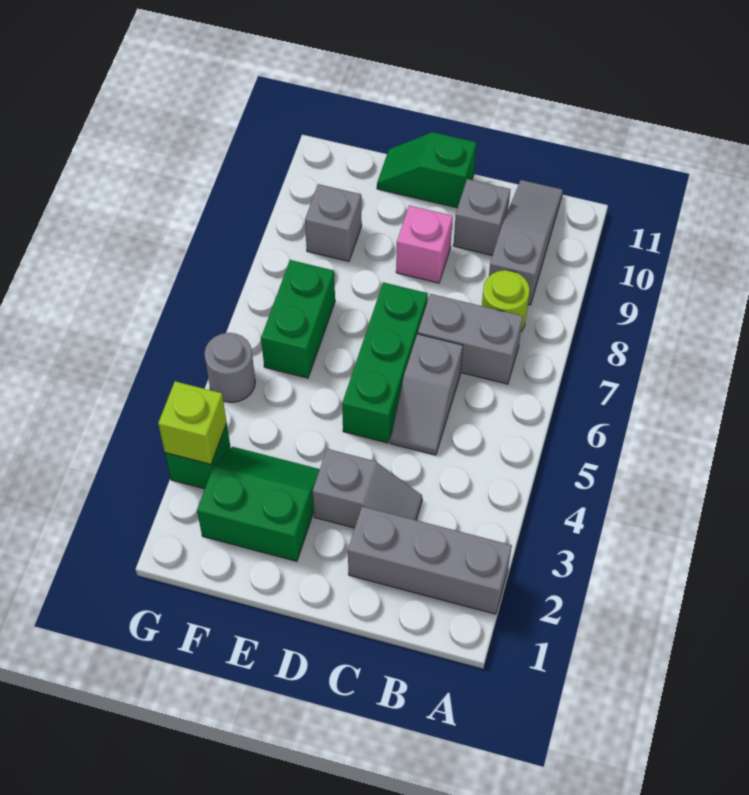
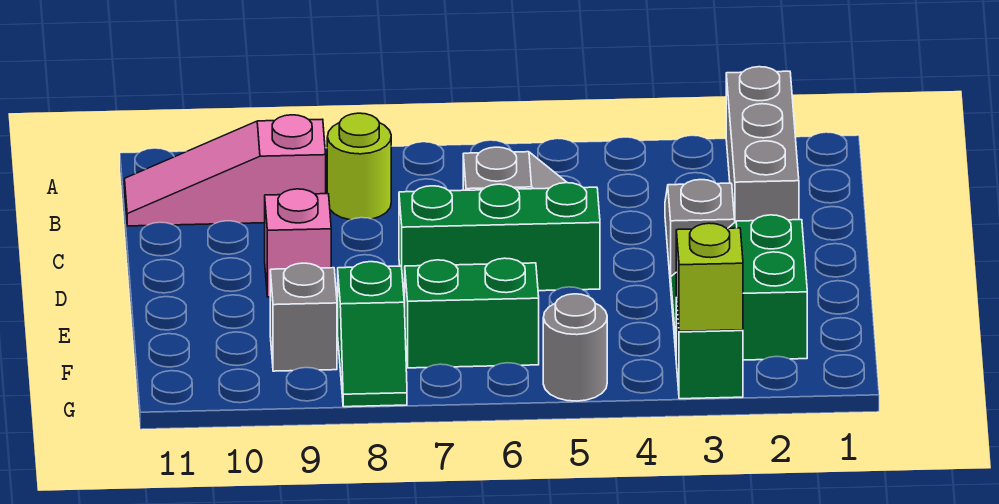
grey 1x2 brick [418,294,523,384] -> none
grey 1x3 slope [489,180,563,305] -> pink 1x3 slope [125,115,326,226]
grey 1x1 brick [453,179,510,255] -> none
green 1x2 slope [377,132,476,208] -> green 1x2 slope moved to [338,262,407,407]

